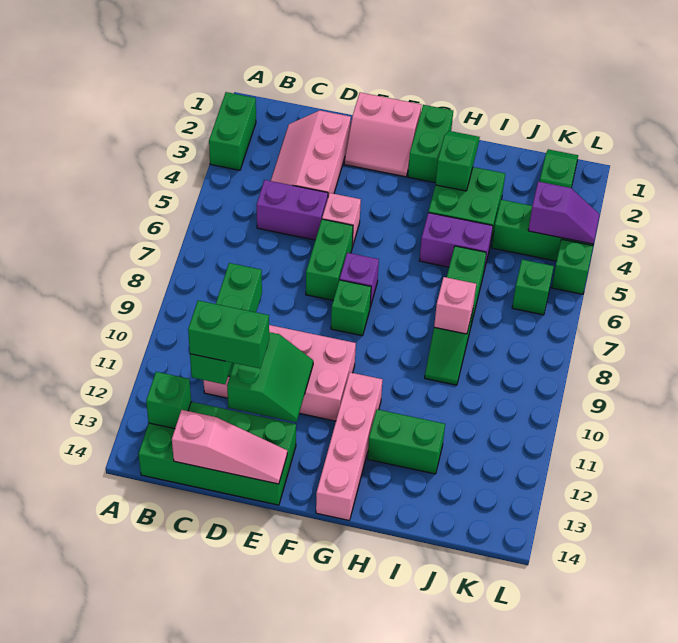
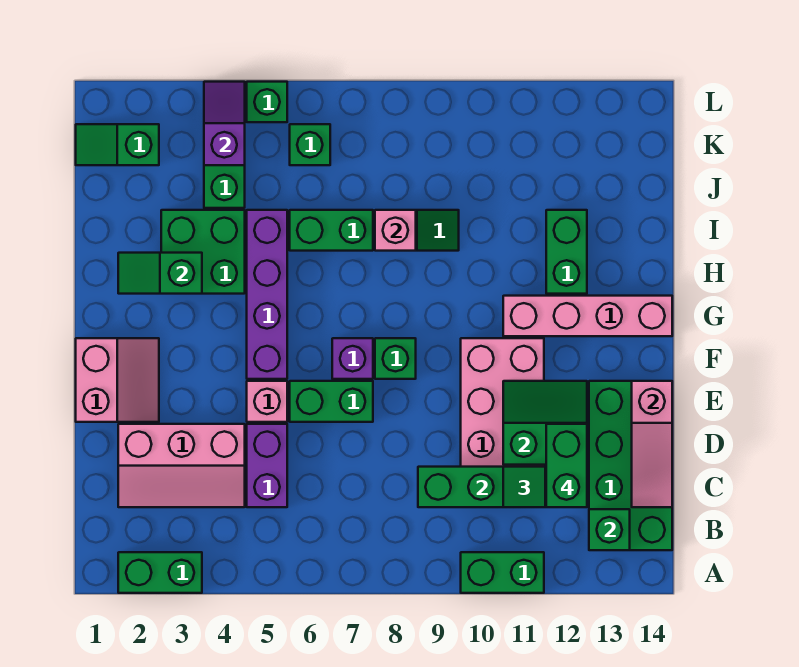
pink 1x3 slope [172,410,287,484] -> pink 1x3 slope turned to [632,381,672,507]
green 1x2 brick [408,105,453,183] -> green 1x2 brick moved to [461,552,544,593]
purple 1x2 brick [419,213,493,270] -> purple 1x4 brick [247,210,287,379]

